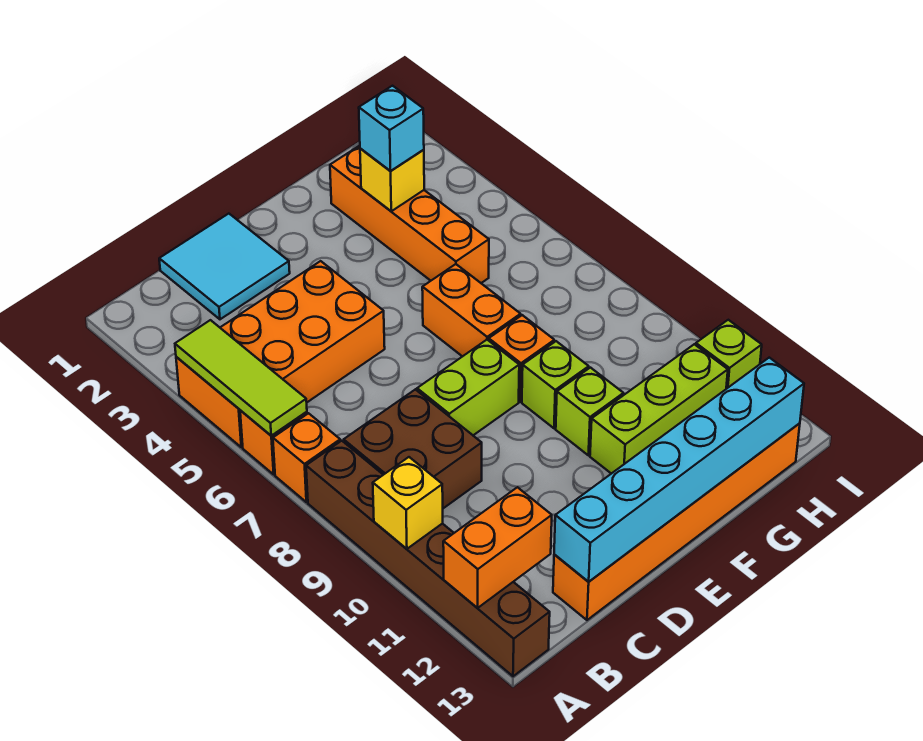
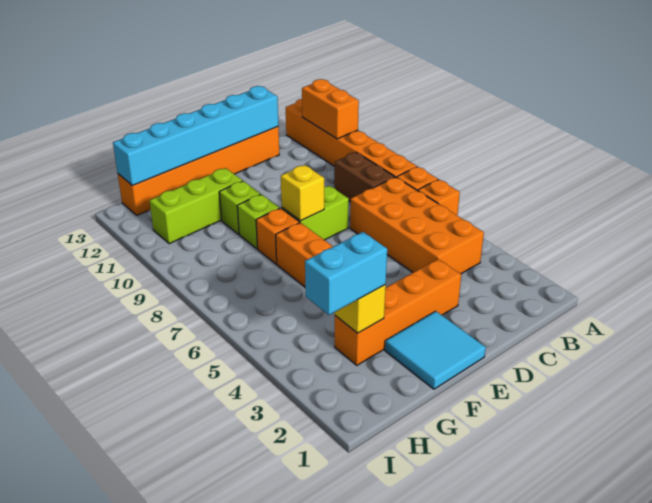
orange 2x4 brick [176,261,385,447] -> orange 2x4 brick turned to [350,177,484,274]
lime 1x3 tile [175,320,307,436] -> none
brown 1x6 brick [306,441,550,676] -> orange 1x6 brick [286,99,417,177]
yellow 1x1 brick [373,457,443,549] -> yellow 1x1 brick moved to [281,165,324,221]
orange 1x2 brick [443,487,552,608] -> orange 1x2 brick turned to [302,79,359,139]
brown 2x2 brick [344,389,482,508] -> brown 1x2 brick [334,152,395,202]
cyan 2x2 tile [159,214,290,319] -> cyan 2x2 tile moved to [385,311,486,389]
orange 1x4 brick [330,146,489,283] -> orange 1x4 brick turned to [335,259,461,365]
cyan 1x1 brick [359,86,424,171] -> cyan 1x2 brick [305,232,387,315]
lime 1x1 brick [696,320,762,389] -> none

